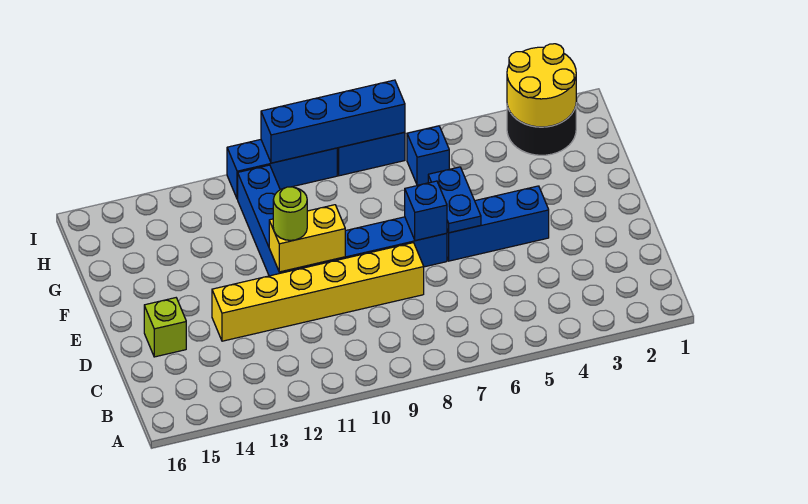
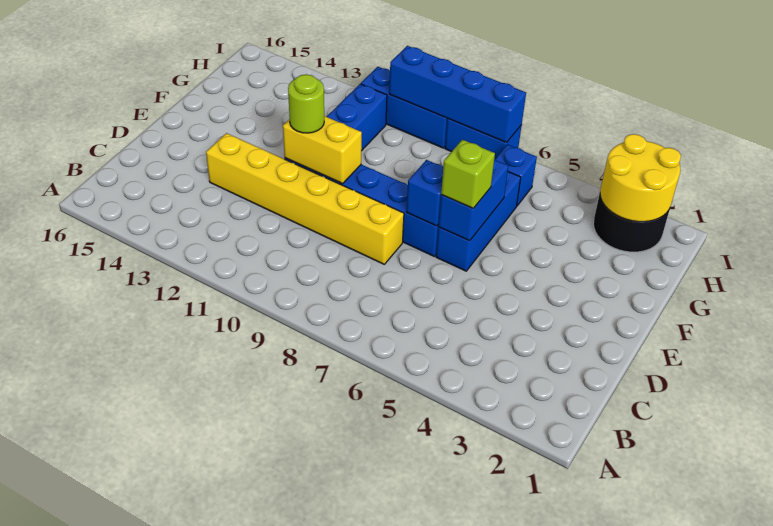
lime 1x1 brick [144,298,186,357] -> lime 1x1 brick moved to [441,140,495,208]
blue 1x3 brick [447,186,549,261] -> blue 1x3 brick turned to [436,172,521,271]
blue 1x2 plate [428,167,481,233] -> blue 1x2 brick [438,160,508,241]

